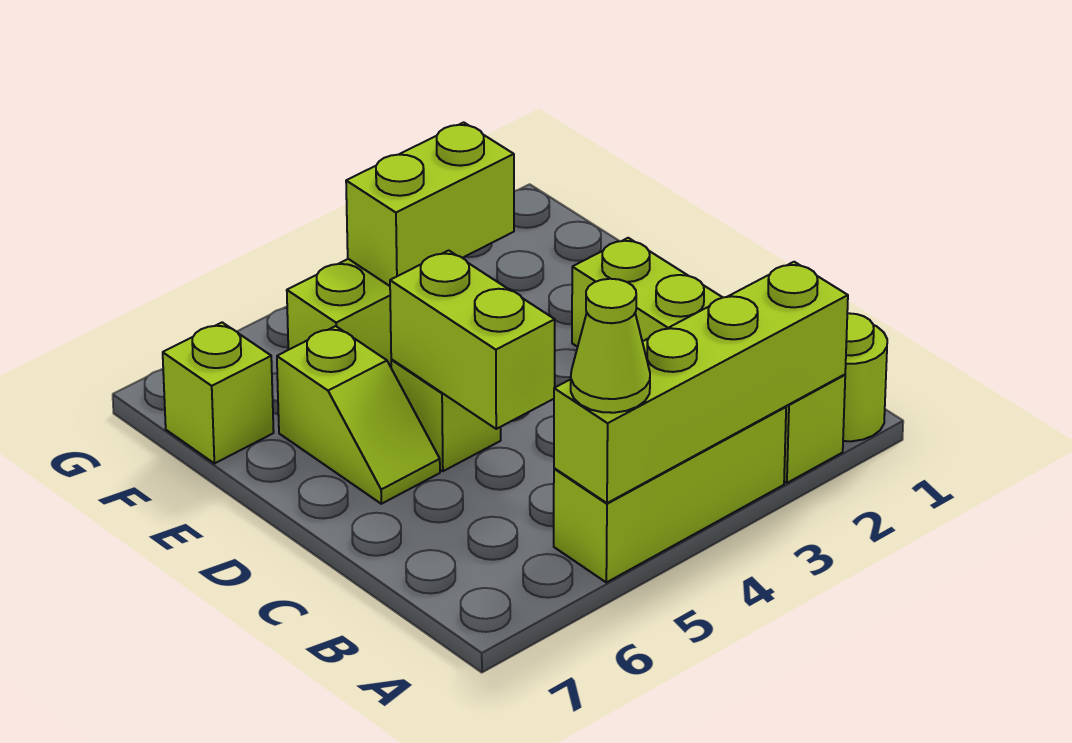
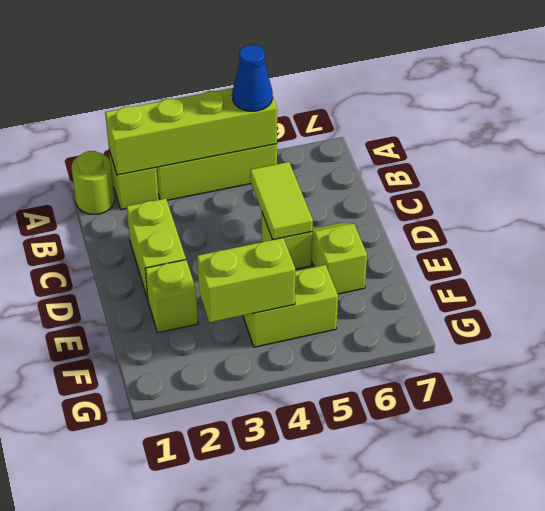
lime 1x1 cone [571,279,650,413] -> blue 1x1 cone [232,45,273,111]
lime 1x2 brick [390,250,555,429] -> lime 1x2 tile [250,162,313,240]
lime 1x1 brick [163,322,274,464] -> lime 1x1 brick moved to [145,260,198,333]

